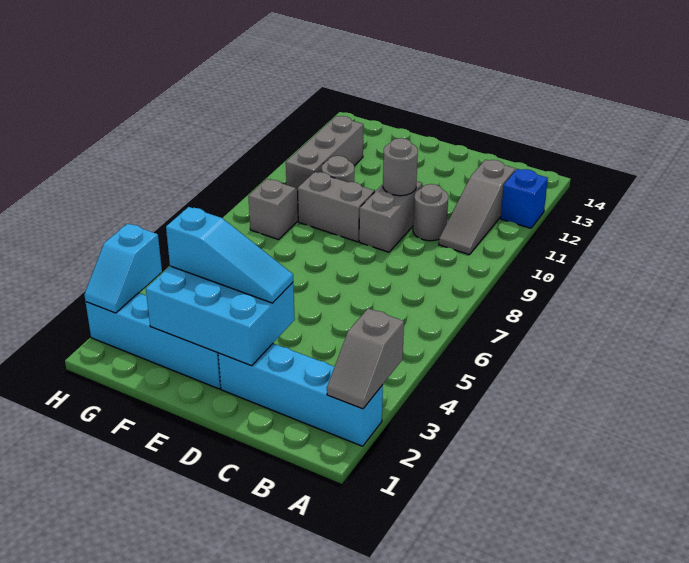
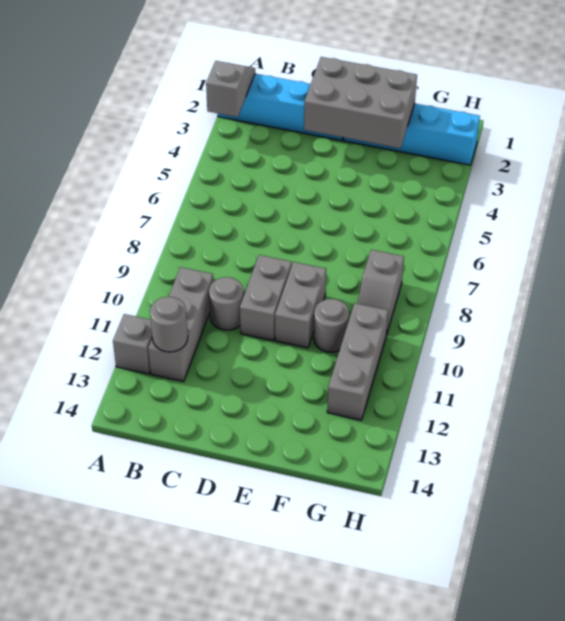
blue 1x1 brick [501,169,548,228] -> grey 1x1 brick [113,314,152,374]
grey 1x3 slope [439,160,515,255] -> grey 1x3 brick [148,267,213,382]
cyan 2x3 brick [146,266,295,366] -> grey 2x3 brick [304,57,417,148]
cyan 1x3 slope [166,207,293,303] -> none
grey 1x1 round brick [383,138,418,196] -> grey 1x1 round brick moved to [150,297,188,352]
grey 1x2 brick [298,172,374,242] -> grey 1x2 brick turned to [275,262,326,348]
cyan 1x2 slope [84,224,162,313] -> none

